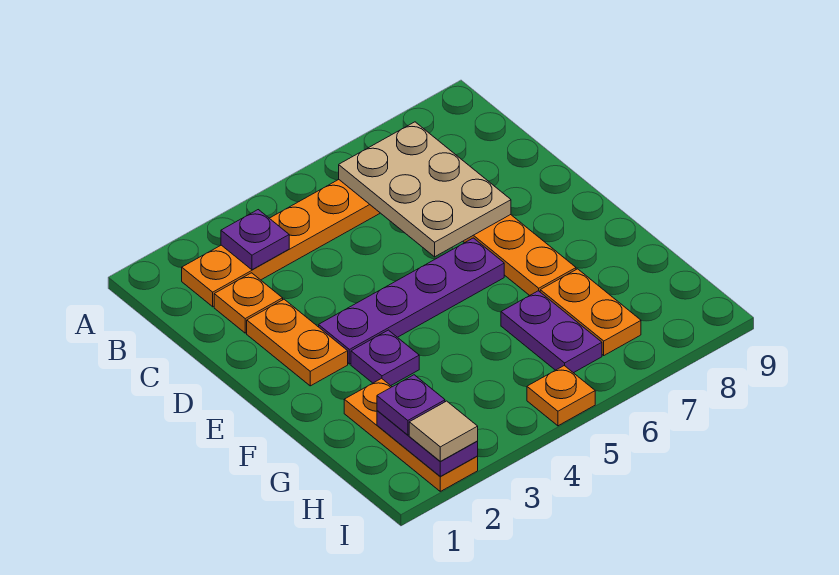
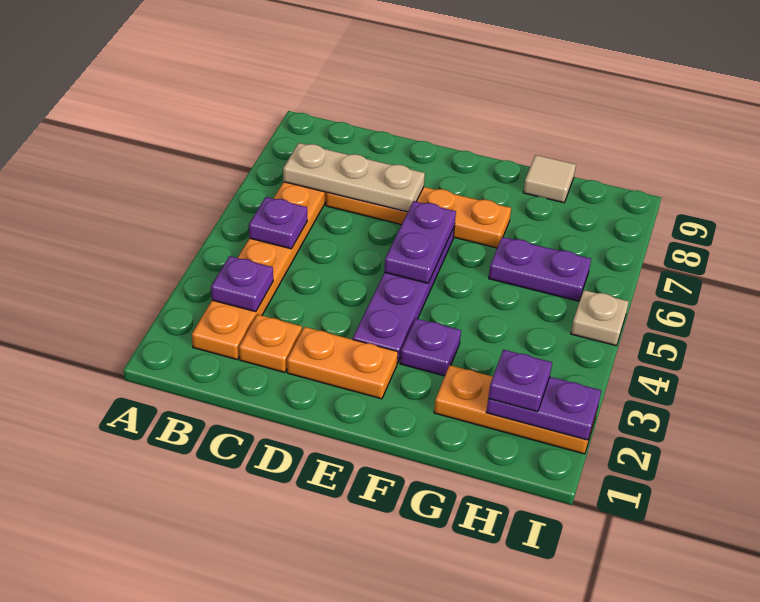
none -> purple 1x1 plate [249,197,307,249]
tan 2x3 plate [339,122,511,257] -> tan 1x3 plate [283,143,425,212]
none -> purple 1x2 plate [384,201,456,283]
orange 1x2 plate [540,269,641,355] -> none
tan 1x1 tile [409,401,478,461] -> tan 1x1 tile moved to [523,155,576,203]
orange 1x1 plate [527,366,595,426] -> tan 1x1 plate [571,290,629,346]

